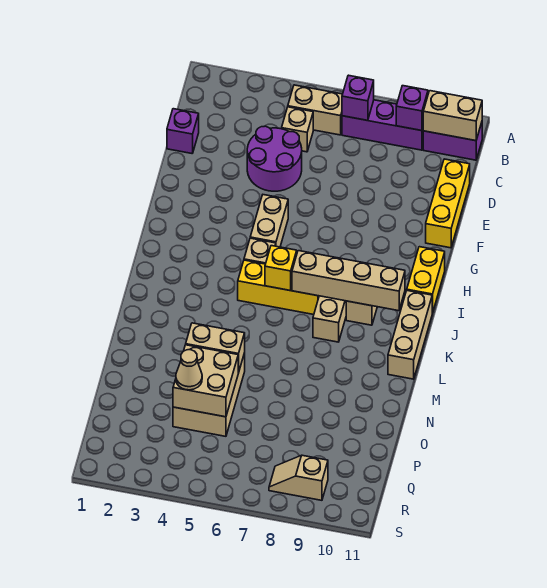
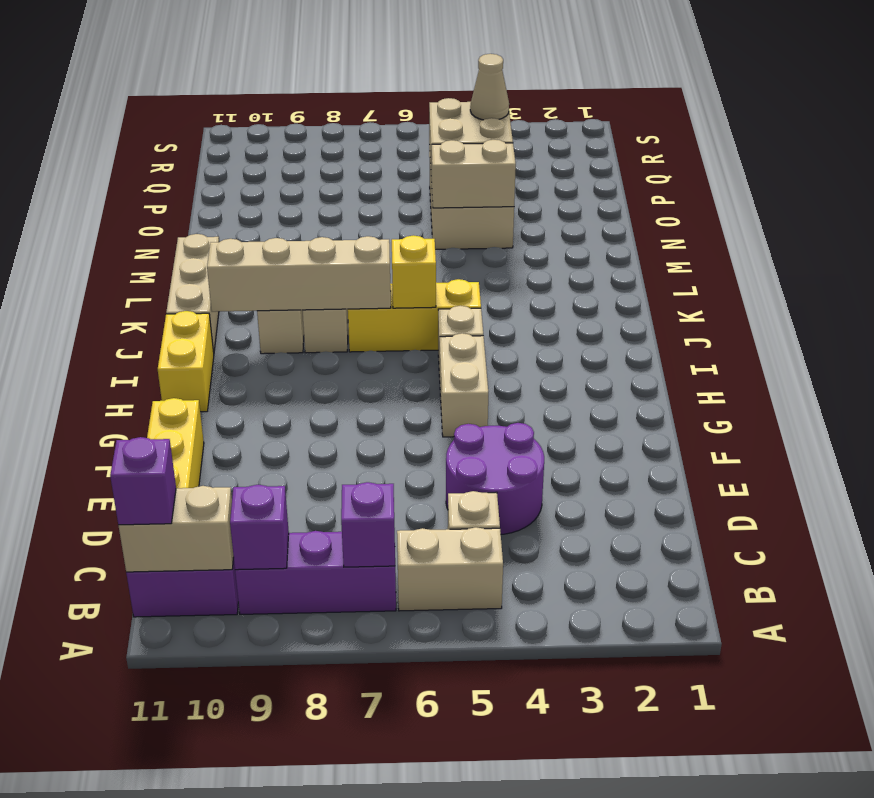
purple 1x1 brick [167,109,199,153] -> purple 1x1 brick moved to [110,437,176,525]
tan 1x2 slope [269,455,328,500] -> none

